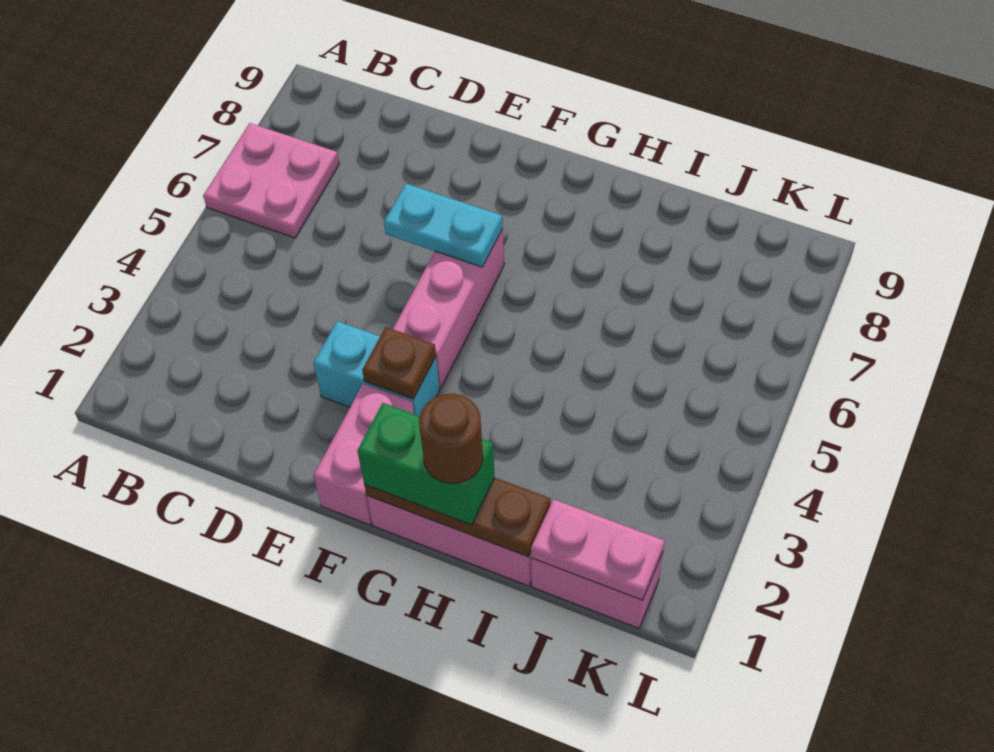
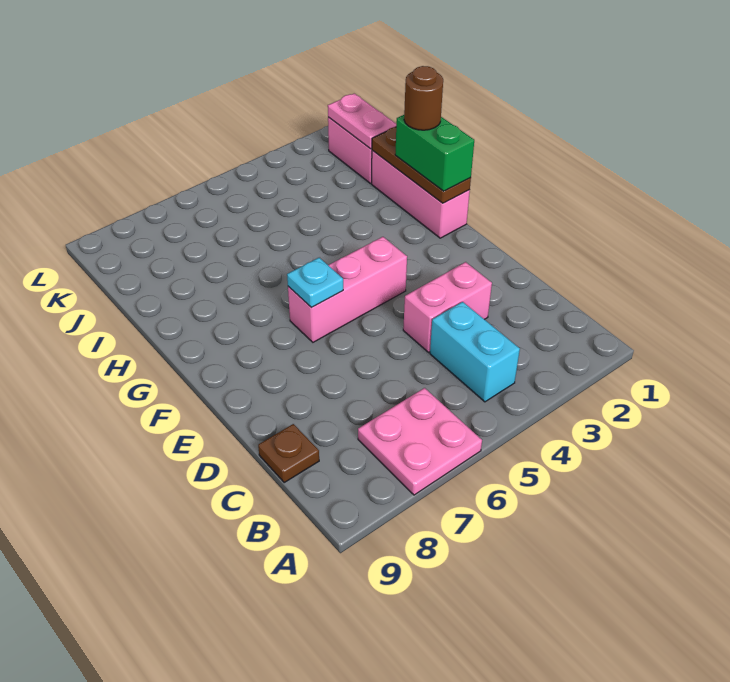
cyan 1x2 brick [313,321,440,416] -> cyan 1x2 brick moved to [430,302,520,402]
cyan 1x2 plate [384,184,503,267] -> cyan 1x1 plate [287,258,343,308]
pink 1x2 brick [314,384,414,525] -> pink 1x2 brick moved to [403,262,492,352]
brown 1x1 plate [362,327,436,399] -> brown 1x1 plate moved to [258,424,319,482]

